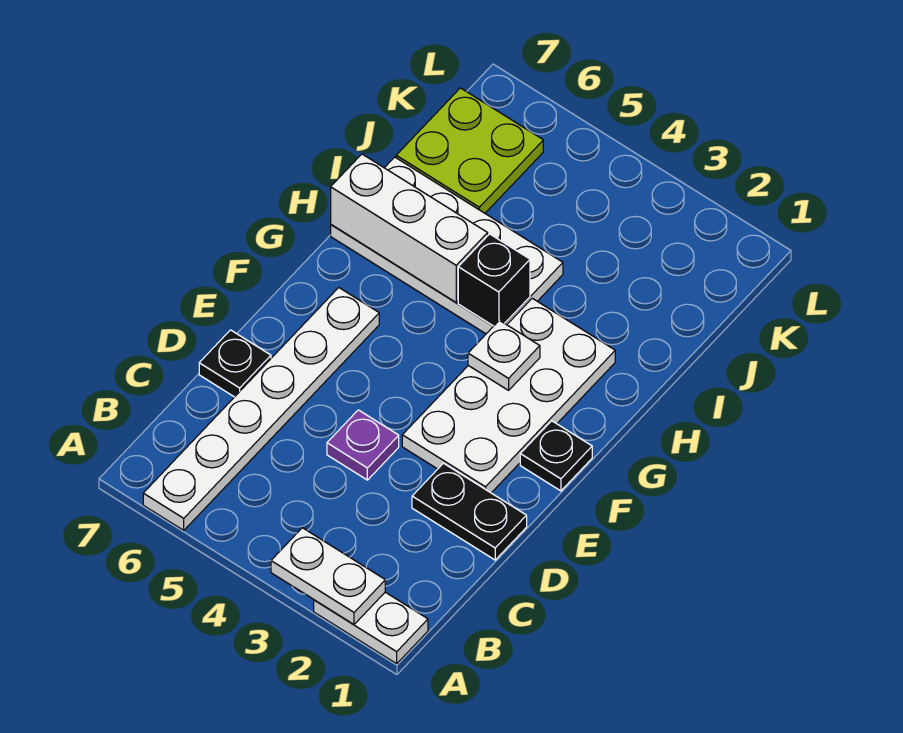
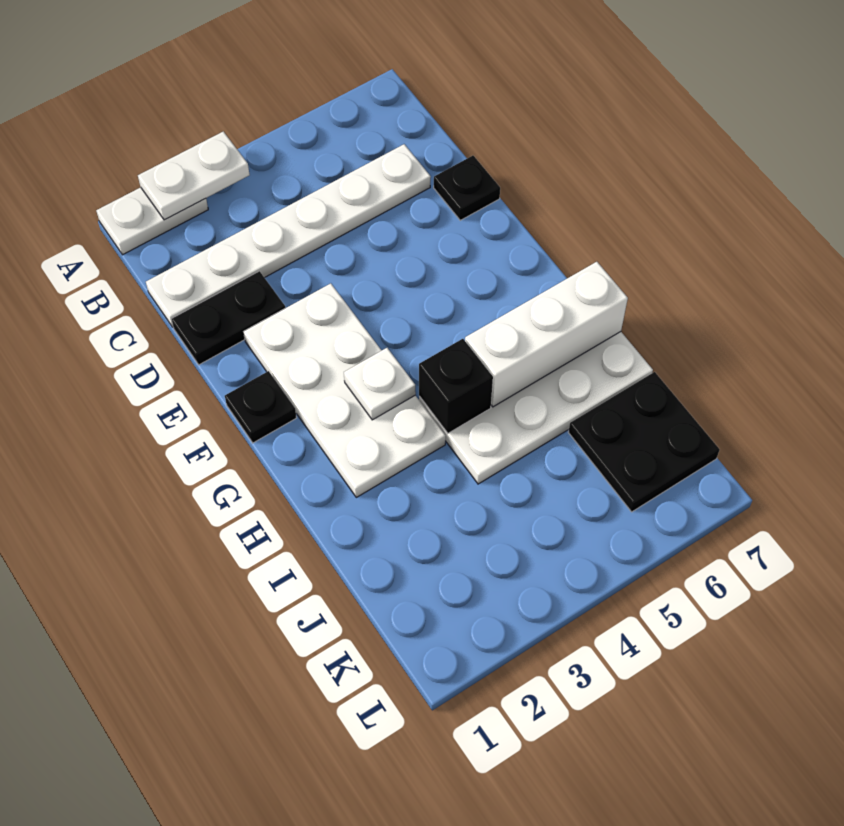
white 1x6 plate [143,288,379,530] -> white 1x6 plate turned to [146,144,431,327]
purple 1x1 plate [327,410,399,480] -> none
lime 2x2 plate [396,88,543,213] -> black 2x2 plate [568,372,720,512]

